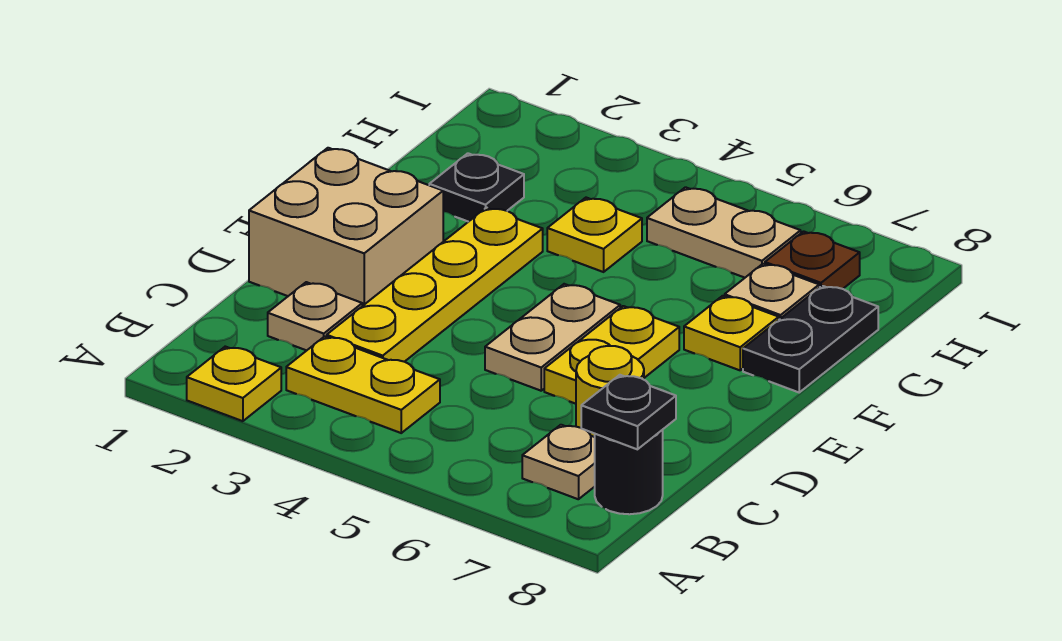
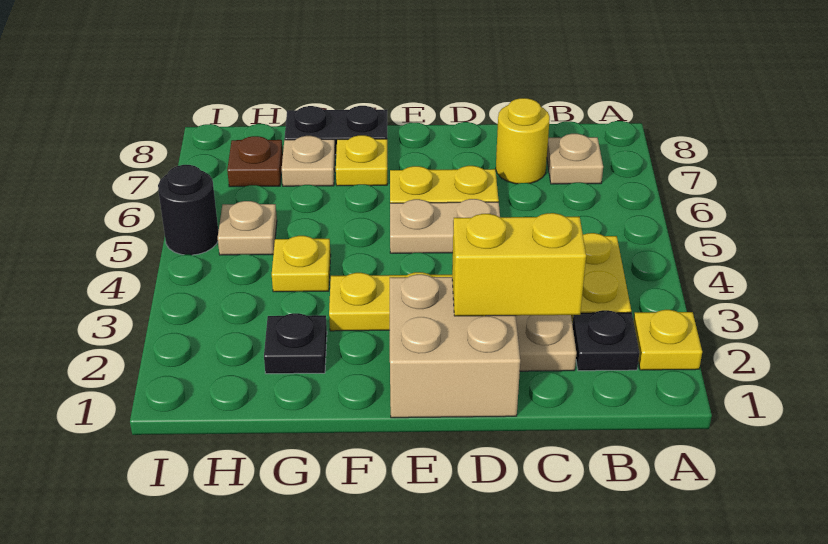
black 1x1 round brick [595,430,663,514] -> black 1x1 round brick moved to [158,165,218,255]
black 1x1 plate [581,375,676,449] -> black 1x1 plate moved to [572,310,639,371]
none -> yellow 1x2 brick [452,213,586,316]
tan 1x2 plate [647,187,801,278] -> tan 1x1 plate [218,201,277,255]

